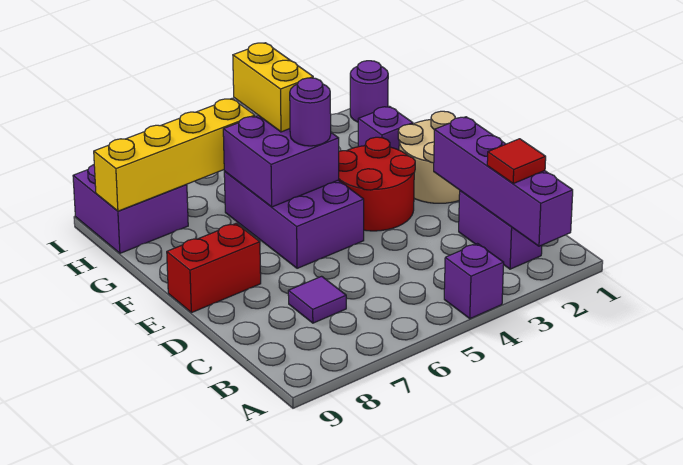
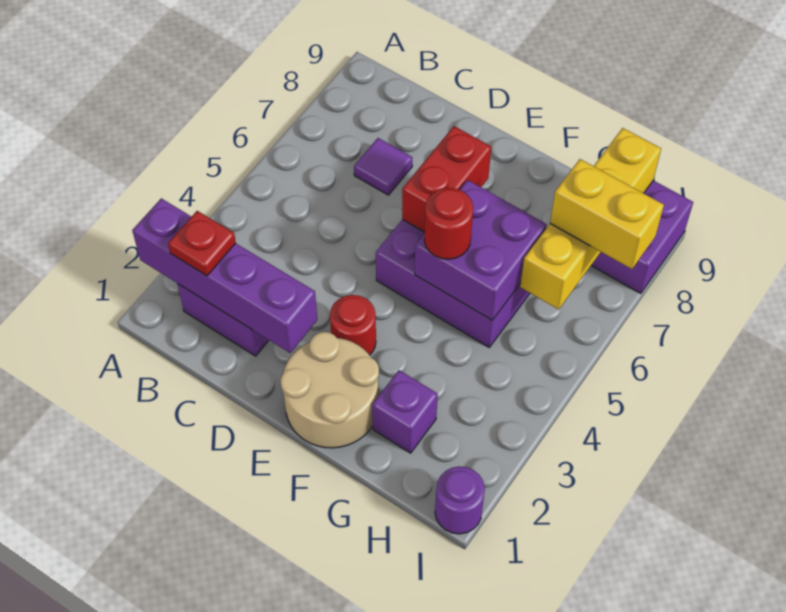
purple 1x1 brick [444,244,504,319] -> none
red 1x1 tile [487,139,546,184] -> red 1x1 plate [168,211,236,276]
red 2x2 round brick [339,137,415,231] -> red 1x1 round brick [330,295,376,355]
red 1x2 brick [167,223,261,313] -> red 1x2 brick moved to [402,126,491,232]
purple 1x1 round brick [290,78,331,146] -> red 1x1 round brick [424,188,473,259]
yellow 1x2 brick [233,43,313,132] -> yellow 1x2 brick moved to [550,159,664,269]

